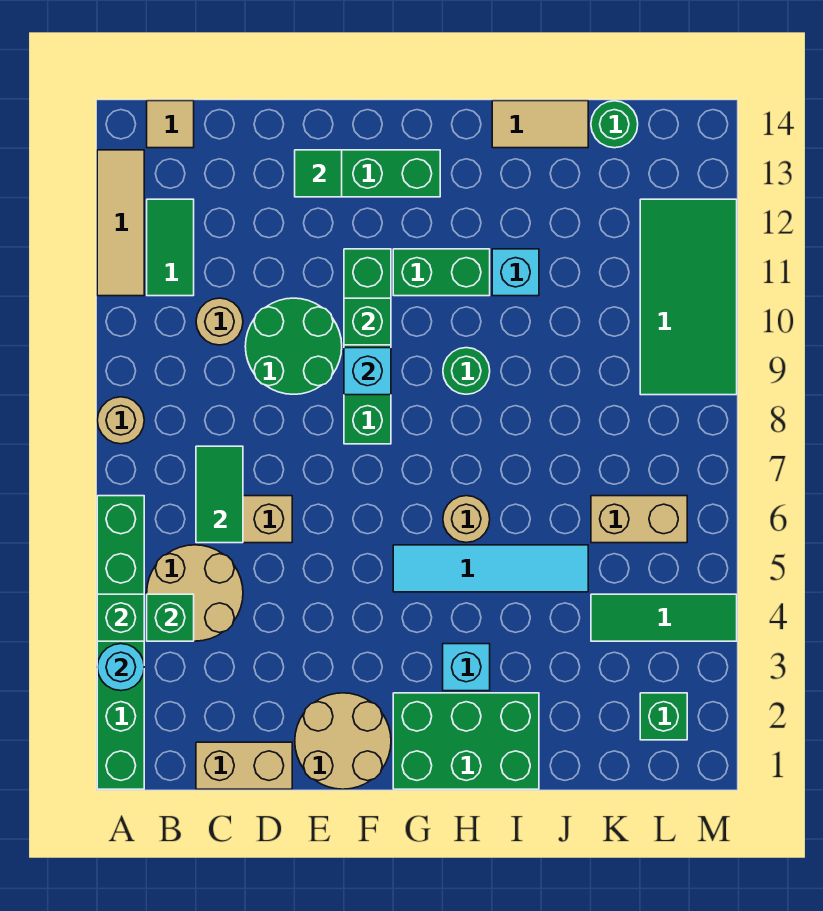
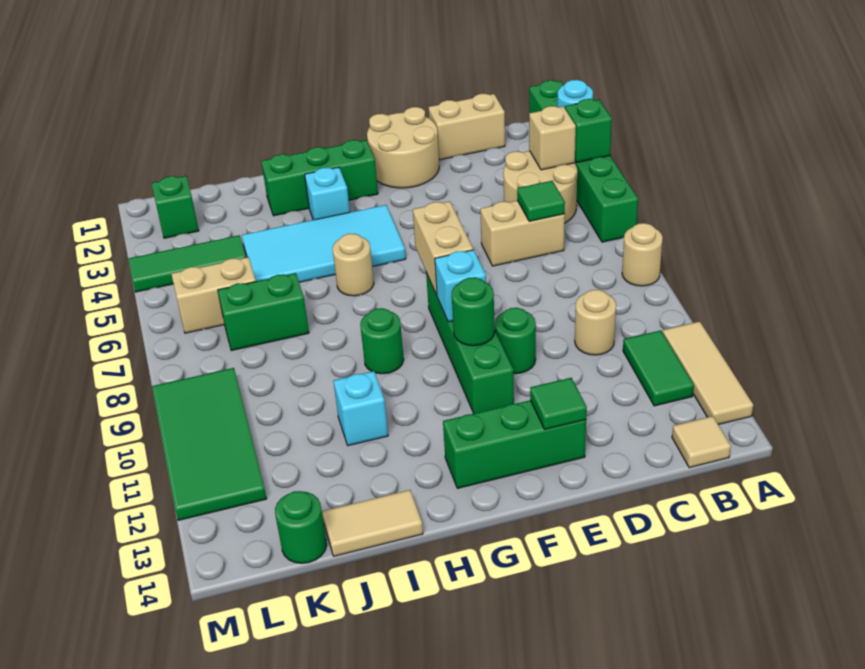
green 1x1 brick [147,594,194,641] -> tan 1x1 brick [529,106,576,170]
green 1x2 tile [196,446,243,543] -> green 1x1 tile [517,181,565,221]
green 2x2 round brick [245,298,342,394] -> green 1x1 round brick [495,308,536,374]
none -> tan 1x2 brick [413,201,473,295]
green 1x1 brick [344,298,391,345] -> green 1x1 round brick [452,277,495,346]
green 2x3 brick [393,693,539,789] -> green 1x3 brick [261,140,378,216]
cyan 1x4 tile [393,545,588,592] -> cyan 2x4 tile [242,205,406,282]
green 1x2 brick [393,249,490,296] -> green 1x2 brick moved to [218,273,309,351]

